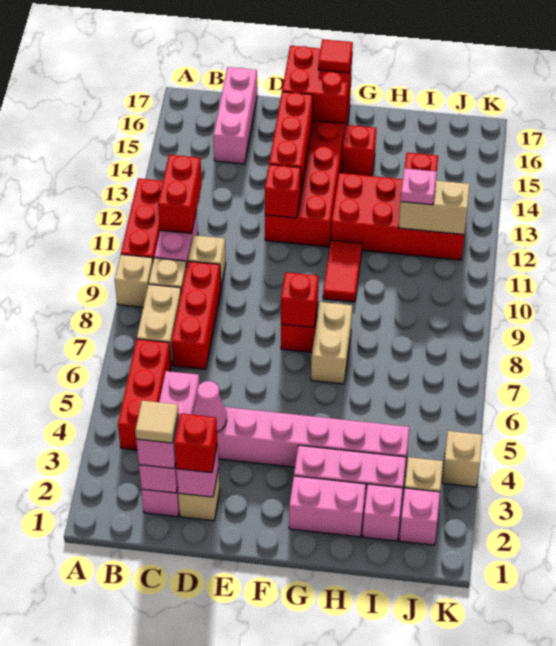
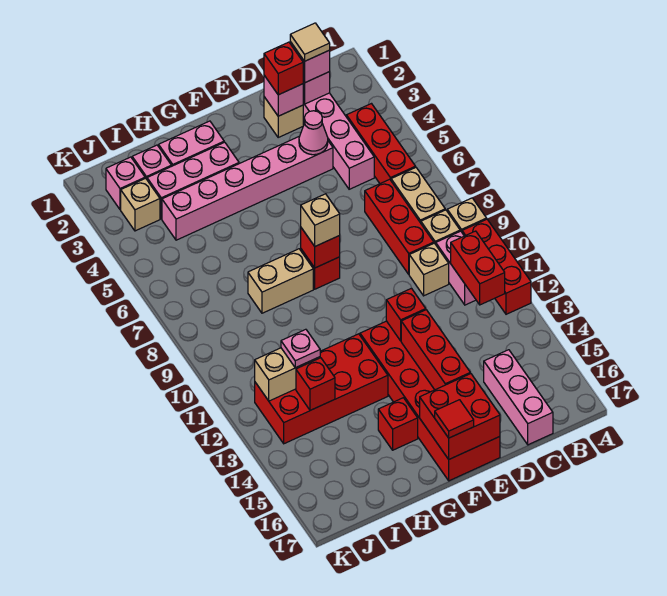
tan 1x2 brick [311,302,352,384] -> tan 1x2 brick turned to [248,249,313,313]
red 1x2 tile [323,240,362,302] -> none
tan 1x1 brick [442,431,482,487] -> tan 1x1 brick moved to [301,194,340,246]

